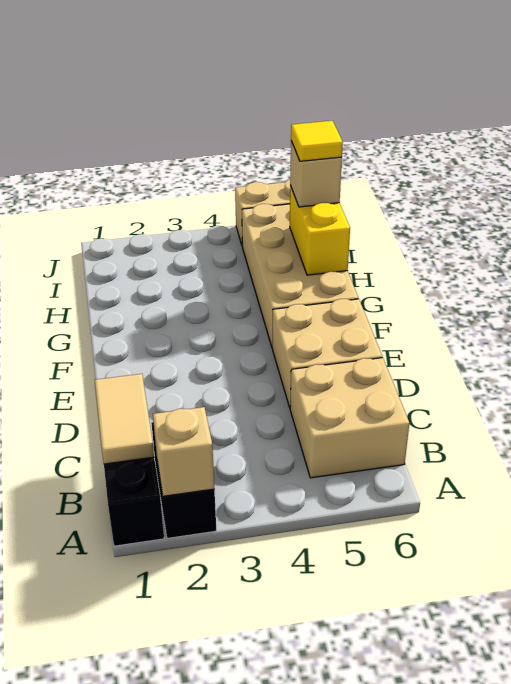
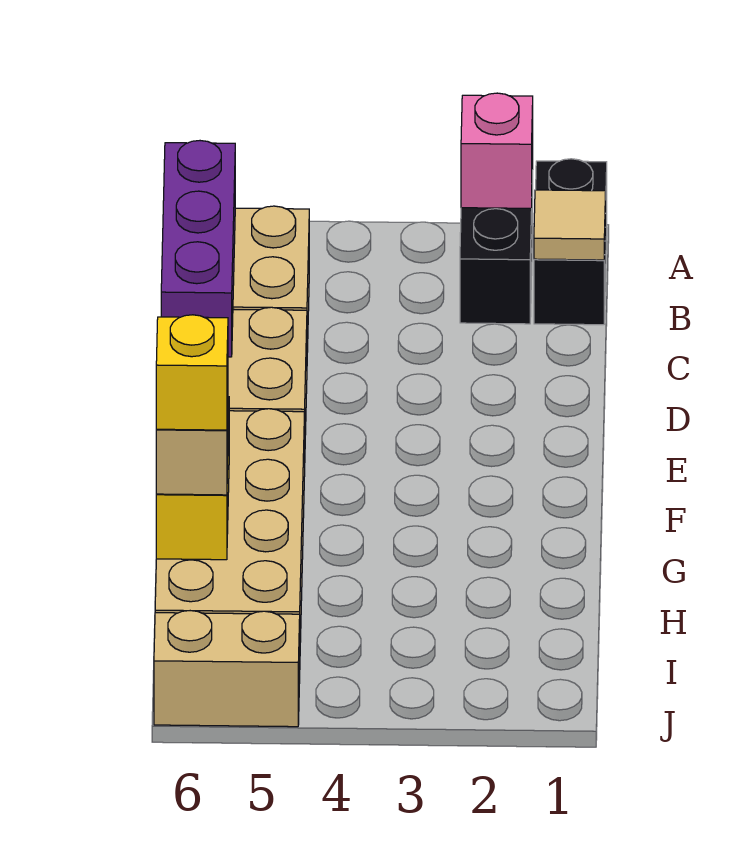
tan 1x1 brick [153,407,214,496] -> pink 1x1 brick [461,93,533,208]
tan 1x2 tile [95,374,154,464] -> tan 1x1 tile [534,190,606,260]
none -> purple 1x3 brick [161,141,235,357]
yellow 1x1 tile [291,121,343,161] -> yellow 1x1 brick [156,315,228,430]

